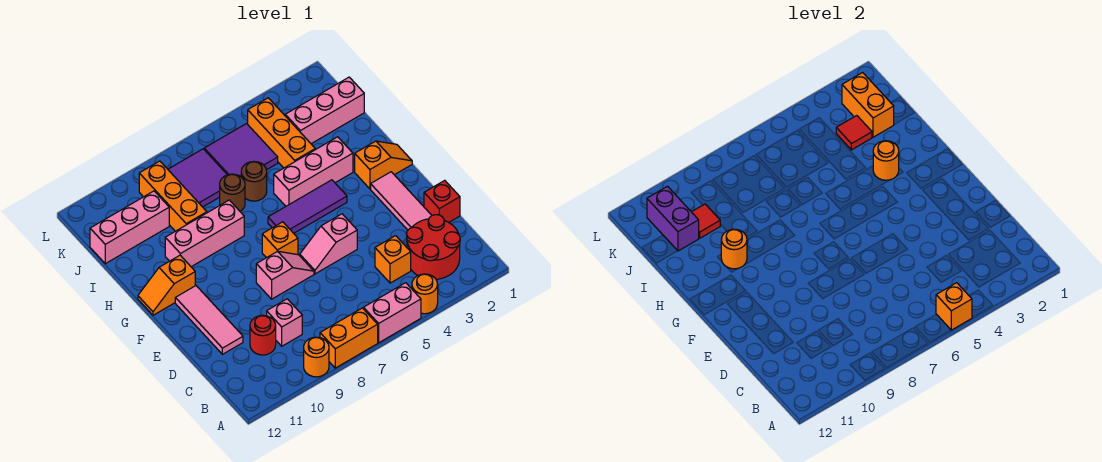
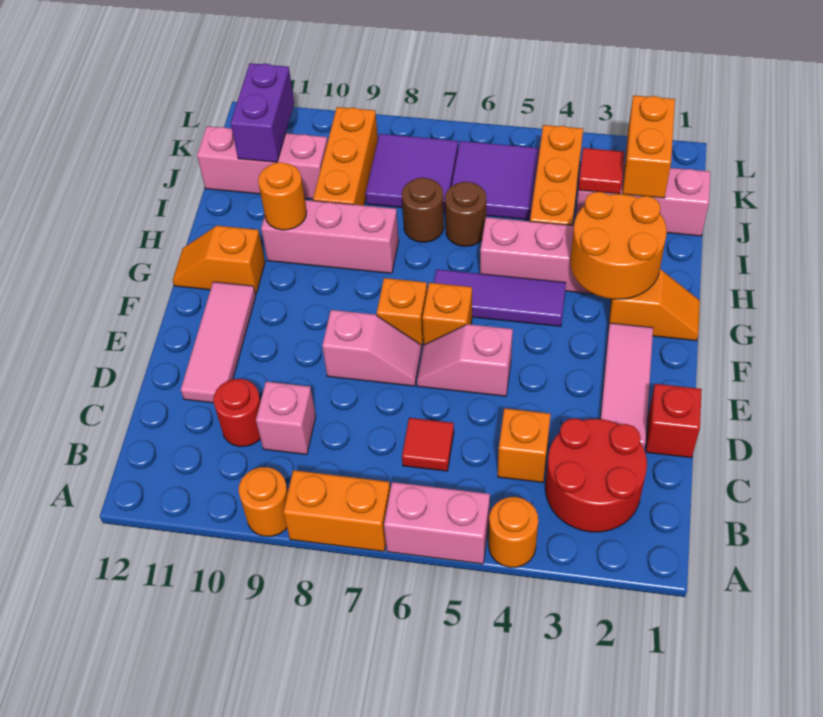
orange 1x1 brick [936,283,972,330] -> orange 1x1 brick moved to [422,283,472,345]
orange 1x1 round brick [873,141,899,180] -> orange 2x2 round brick [570,192,667,299]
red 1x1 tile [692,204,720,238] -> red 1x1 tile moved to [402,418,454,471]

